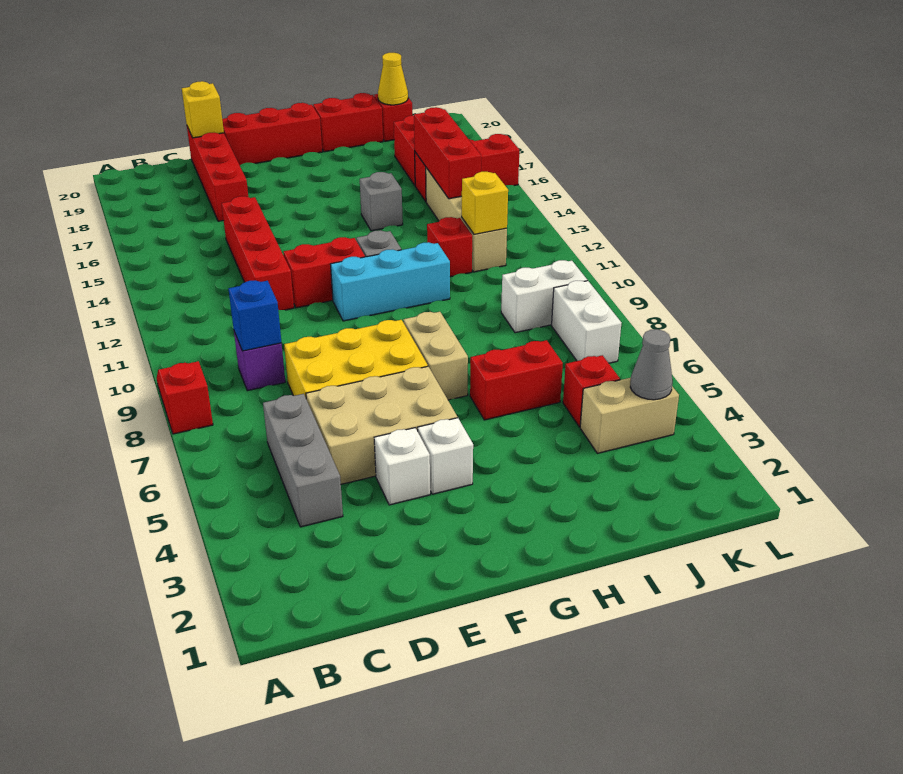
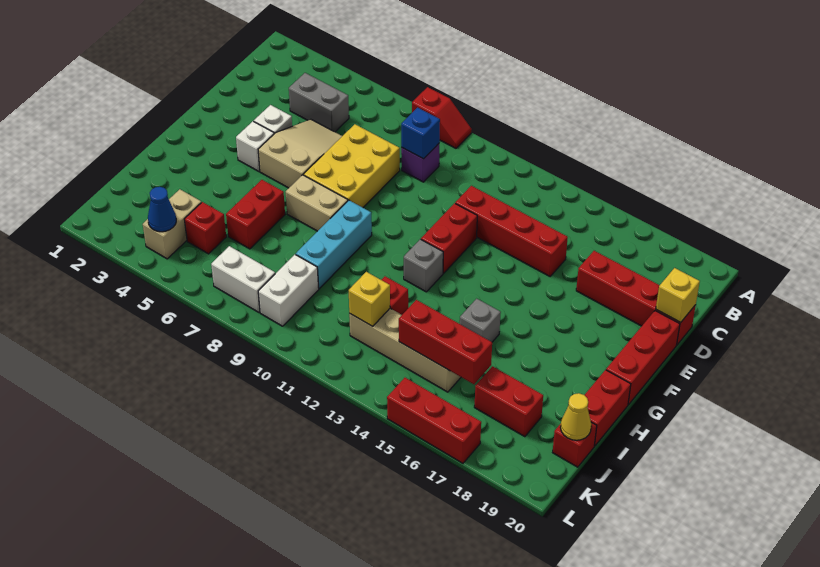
grey 1x3 brick [263,394,343,527] -> grey 1x2 brick [289,73,349,132]
tan 2x3 brick [306,366,457,484] -> tan 2x3 slope [258,119,342,188]
cyan 1x3 brick [330,242,450,321] -> cyan 1x3 brick moved to [296,200,372,289]
red 1x3 brick [415,134,519,201] -> red 1x3 brick turned to [387,378,481,463]
grey 1x1 cone [630,329,673,400] -> blue 1x1 cone [148,187,176,232]

